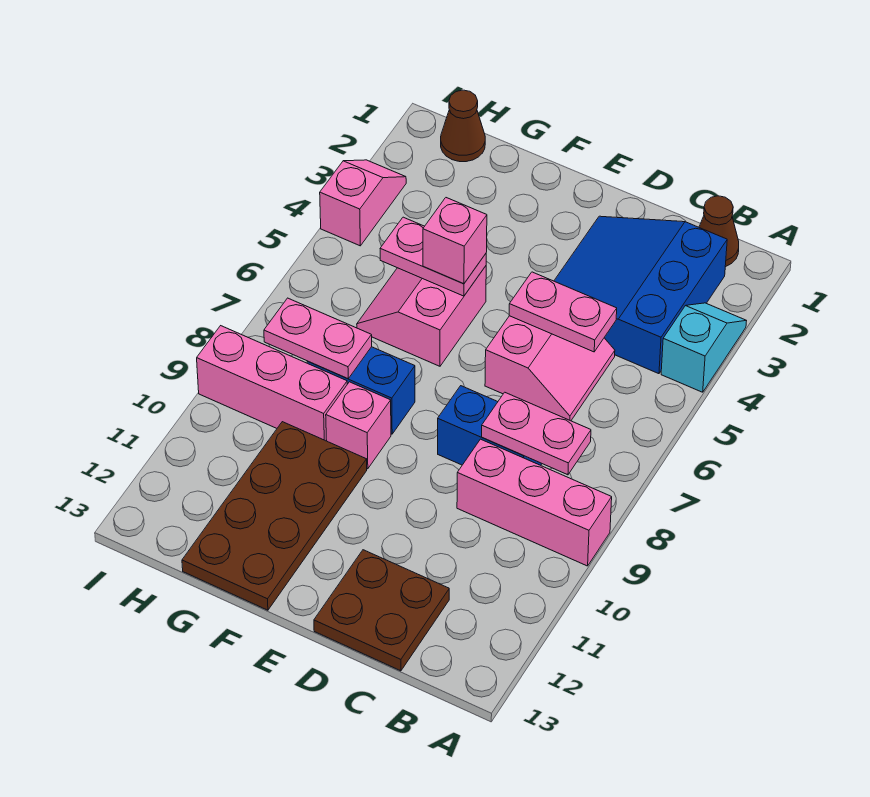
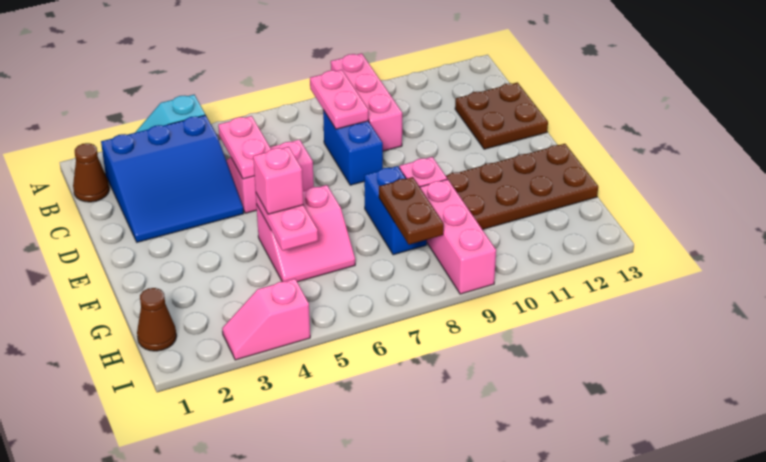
pink 1x2 plate [264,298,372,379] -> brown 1x2 plate [379,177,444,245]

